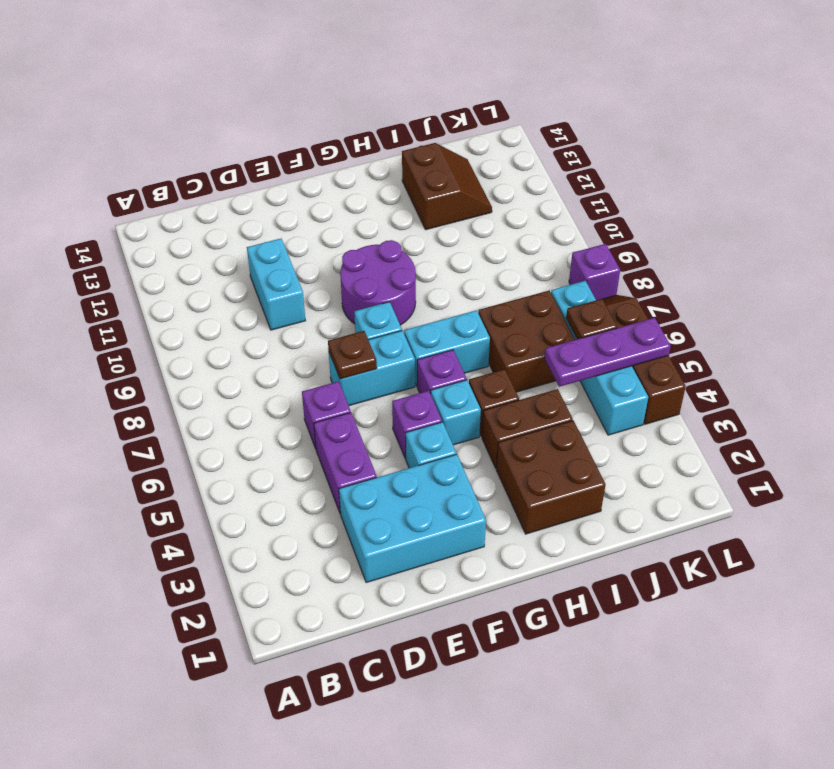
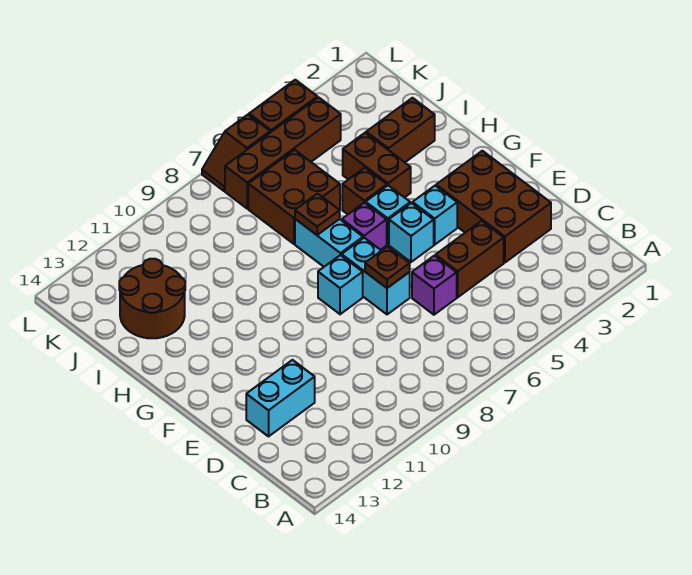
cyan 2x3 brick [339,454,486,583] -> brown 2x3 brick [436,151,551,263]
purple 1x2 brick [314,413,377,514] -> brown 1x2 brick [435,221,504,297]
cyan 1x2 brick [247,239,305,330] -> cyan 1x2 brick moved to [246,360,315,436]
purple 1x1 brick [392,391,442,458] -> cyan 1x1 brick [389,203,434,262]
purple 2x2 round brick [340,240,416,325] -> none
brown 2x2 brick [496,421,606,534] -> brown 1x2 brick [366,98,435,162]
brown 2x2 slope [402,143,492,230] -> brown 2x2 round brick [119,259,185,338]
purple 1x3 plate [544,318,671,387] -> none
cyan 1x4 brick [551,281,648,435] -> brown 1x4 brick [225,97,341,209]
brown 1x1 plate [566,299,617,339] -> brown 1x1 plate moved to [295,194,340,235]
purple 1x1 brick [569,244,620,300] -> none

